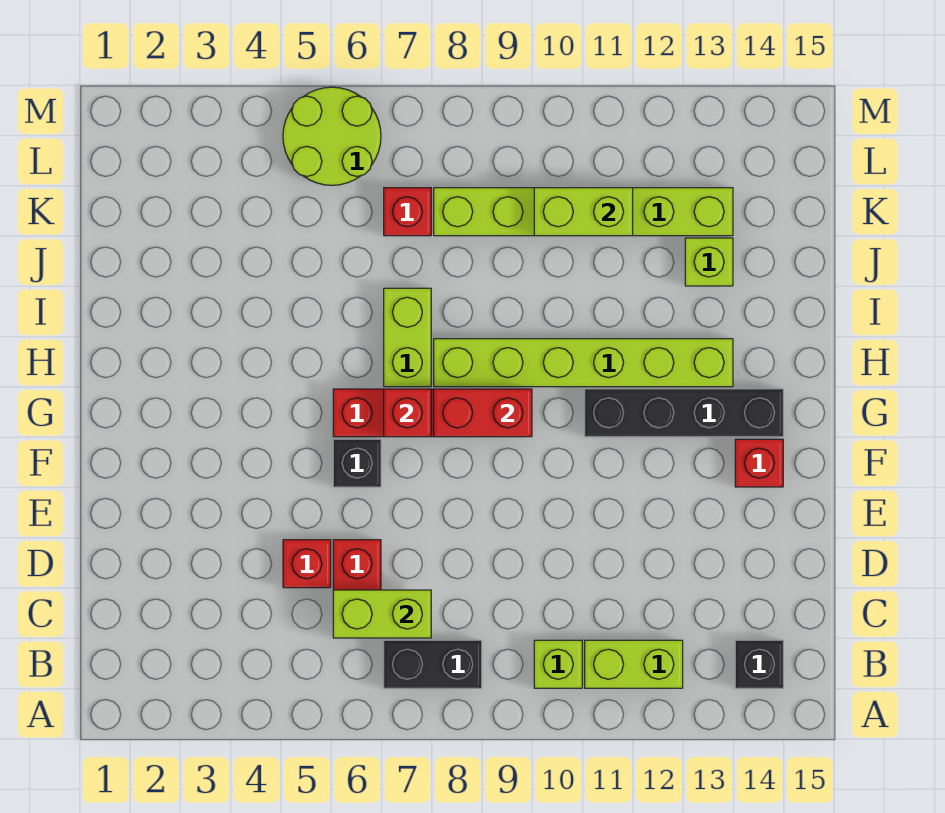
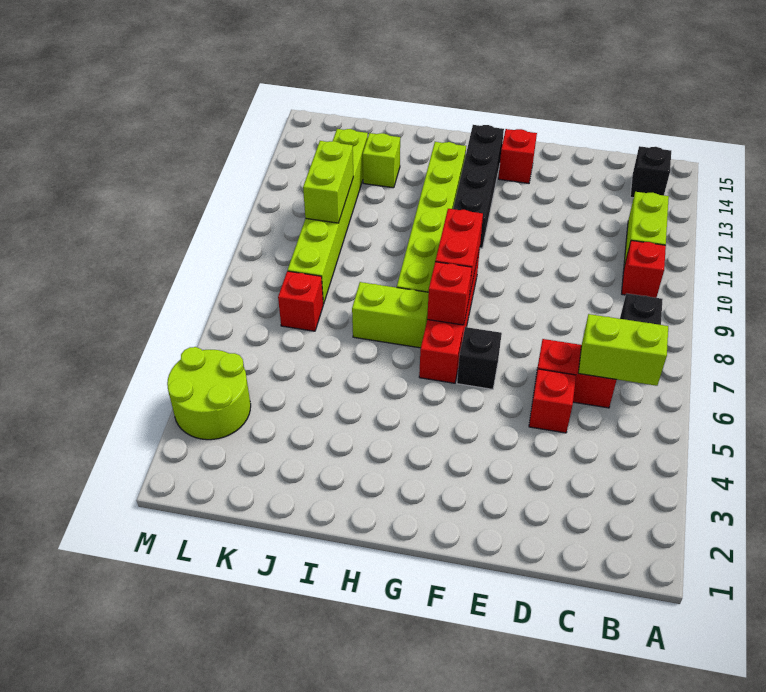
lime 1x1 brick [534,640,582,688] -> red 1x1 brick [622,241,666,298]
lime 1x2 brick [333,590,431,638] -> lime 1x2 brick turned to [578,314,668,386]
lime 2x2 round brick [283,87,381,185] -> lime 2x2 round brick moved to [167,347,251,440]

